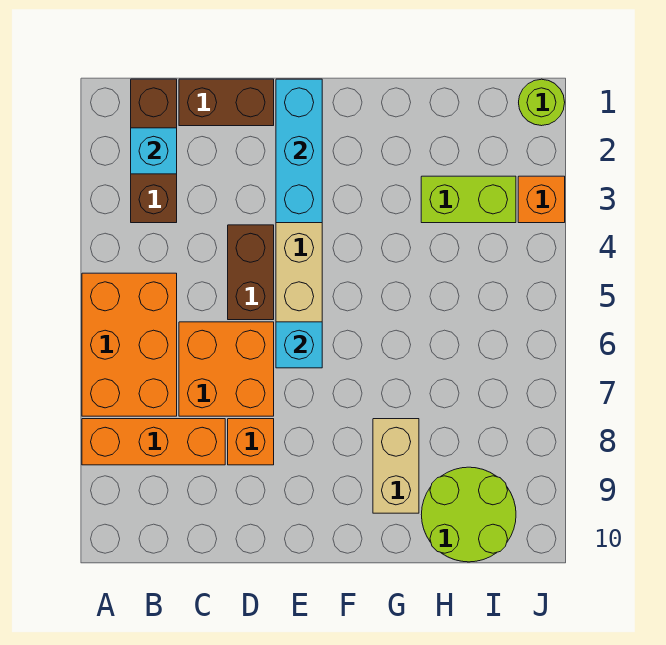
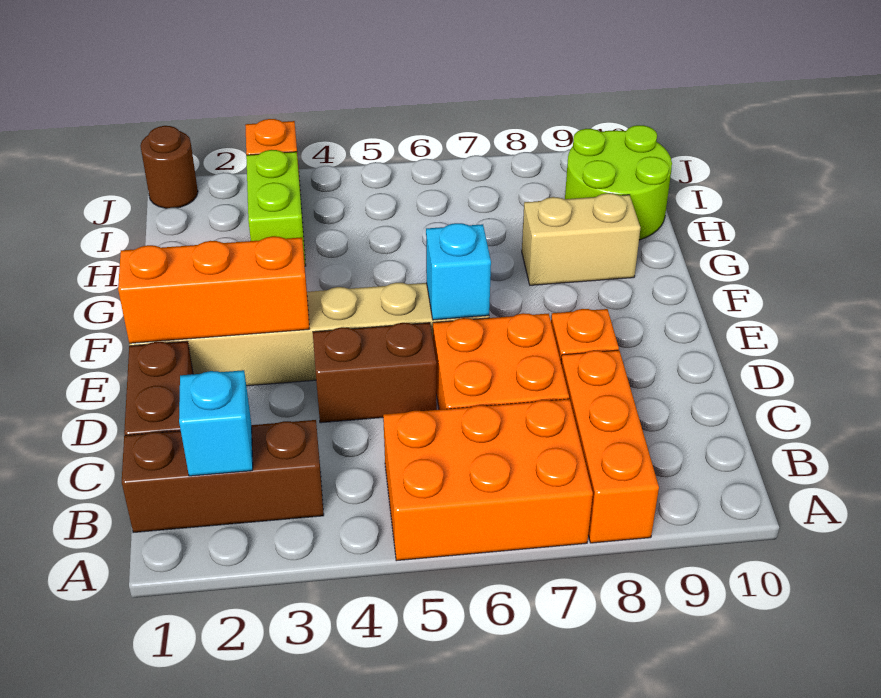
cyan 1x3 brick [276,79,322,223] -> orange 1x3 brick [118,236,309,343]
lime 1x1 round brick [519,79,565,126] -> brown 1x1 round brick [140,126,198,208]

